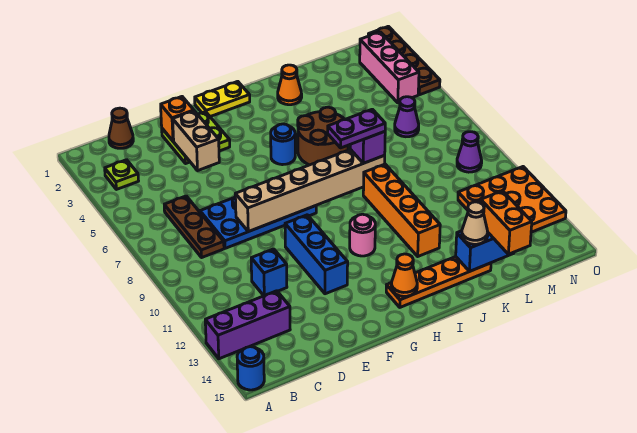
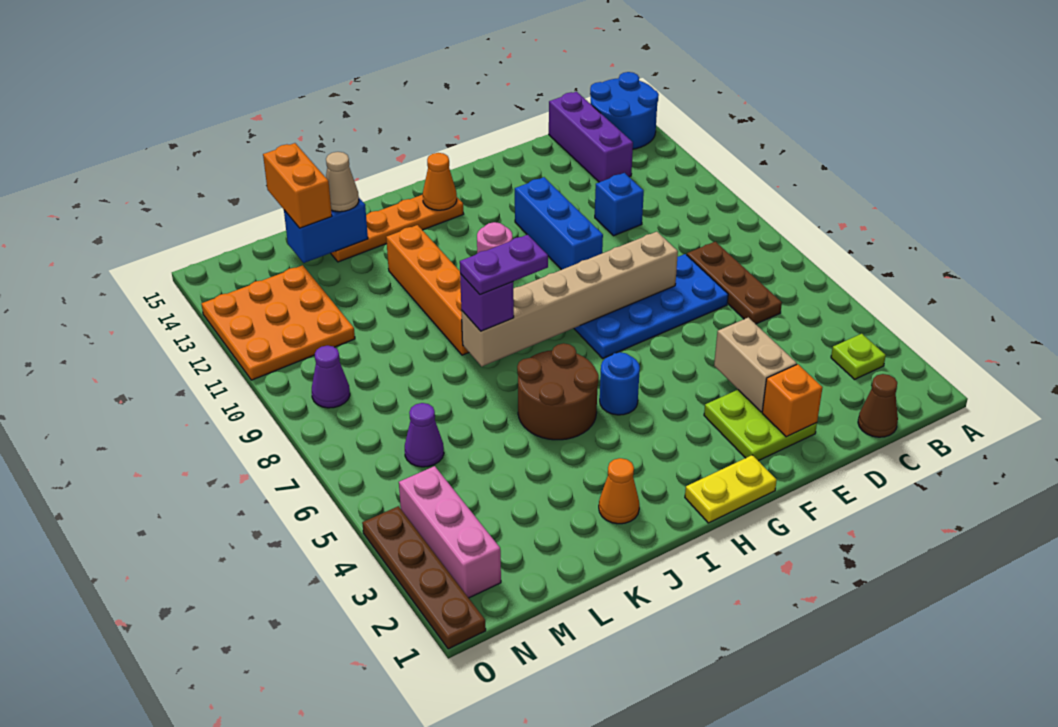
purple 1x3 brick [205,291,290,359] -> purple 1x3 brick turned to [549,92,633,182]
blue 1x1 round brick [237,347,264,390] -> blue 2x2 round brick [590,72,659,149]

